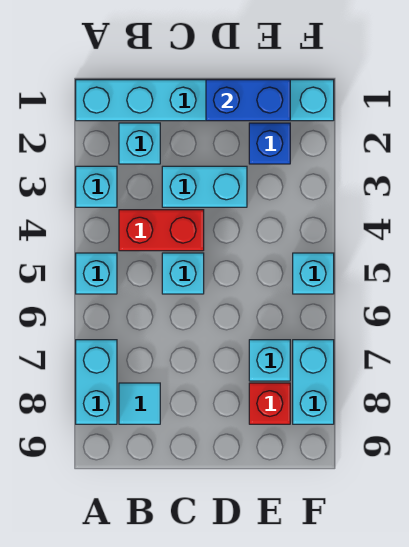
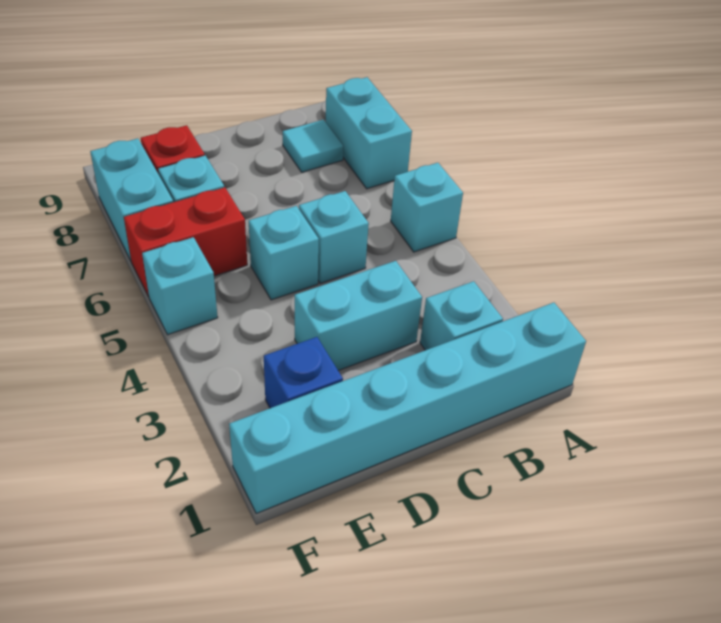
cyan 1x1 brick [76,166,117,207] -> cyan 1x1 brick moved to [249,206,319,300]
red 1x2 brick [119,210,204,251] -> red 1x2 brick moved to [124,187,247,297]
blue 1x2 brick [206,80,290,121] -> none

